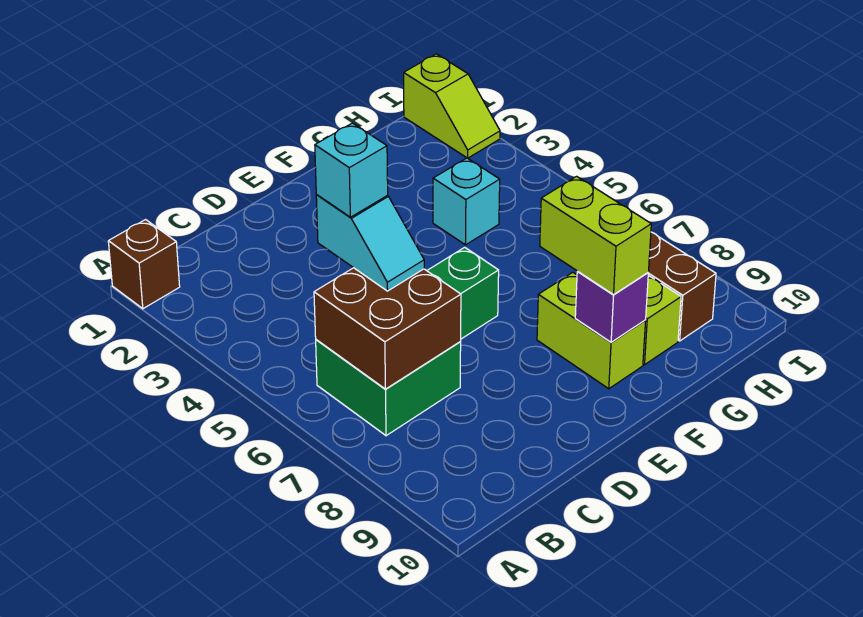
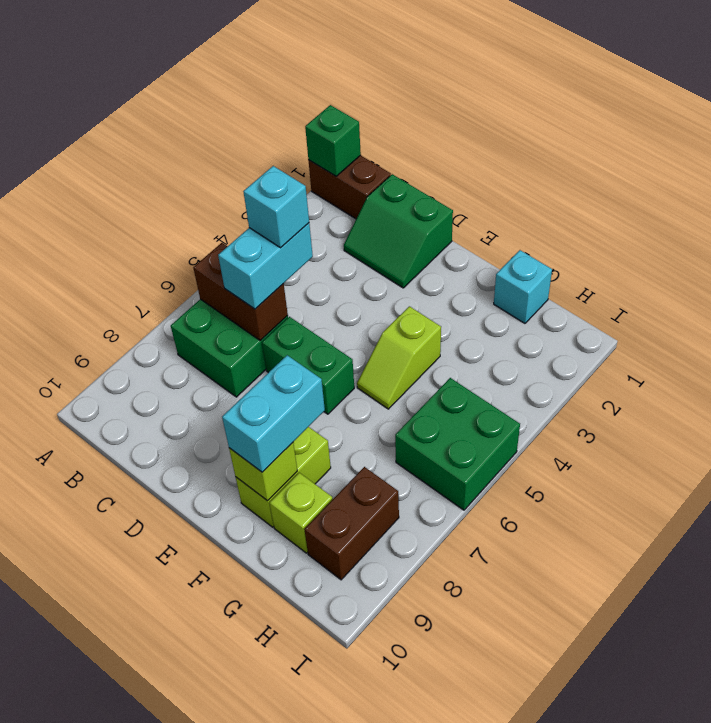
brown 1x1 brick [108,220,180,309] -> brown 1x2 brick [308,155,391,219]
none -> green 1x1 brick [305,105,361,176]
brown 2x2 brick [314,268,461,389] -> brown 1x2 brick [193,243,288,341]
none -> green 2x2 slope [344,174,453,288]
cyan 1x2 slope [316,195,424,291] -> cyan 1x2 brick [218,223,313,309]
lime 1x2 brick [540,176,651,295] -> cyan 1x2 brick [222,355,325,472]
purple 1x1 brick [575,272,648,342] -> lime 1x1 brick [229,443,297,501]
cyan 1x1 brick [433,158,500,245] -> cyan 1x1 brick moved to [494,250,552,323]
none -> green 2x2 brick [395,378,520,510]
lime 1x2 slope [404,54,500,158] -> lime 1x2 slope moved to [357,306,441,409]

